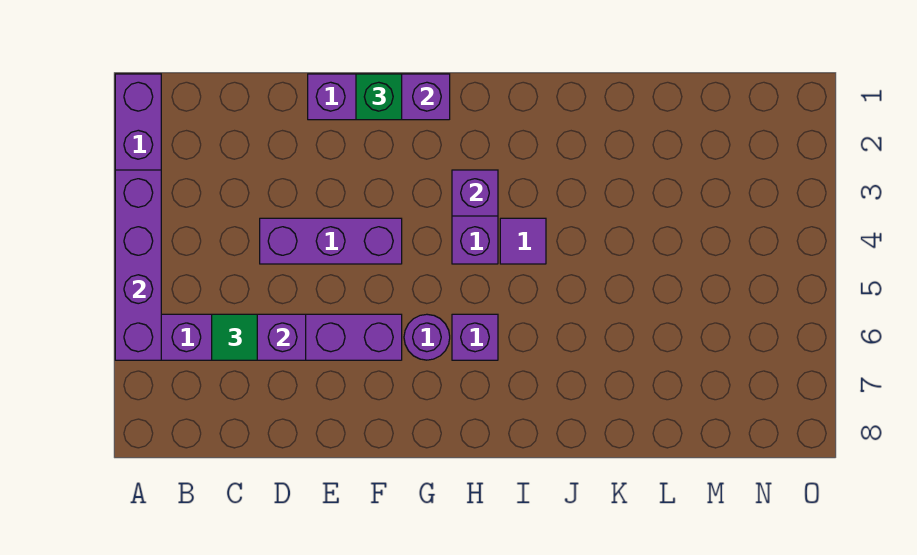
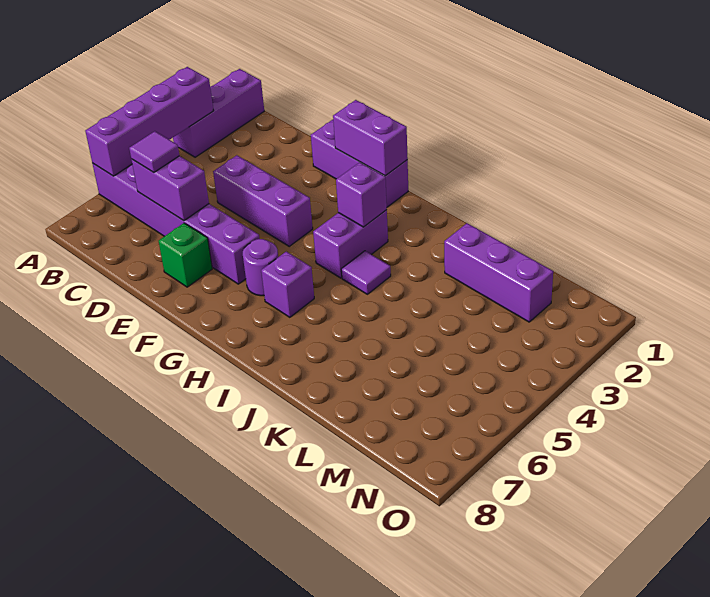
green 1x1 tile [212,314,257,360] -> purple 1x1 tile [129,131,179,173]
green 1x1 brick [356,74,402,120] -> green 1x1 brick moved to [159,223,212,287]
none -> purple 1x3 brick [444,223,553,322]

